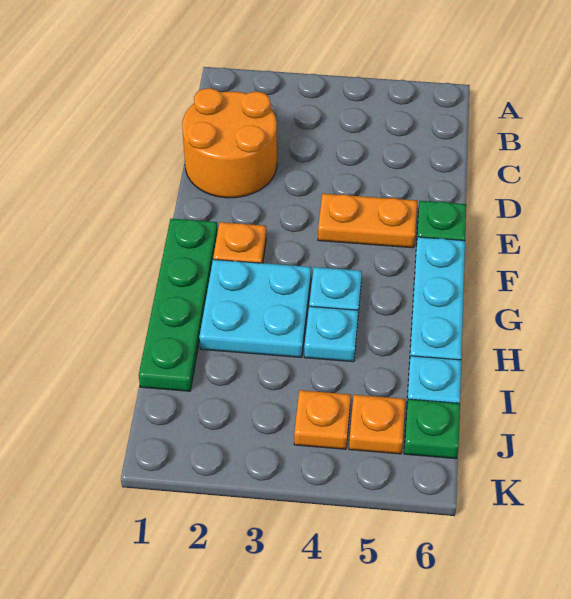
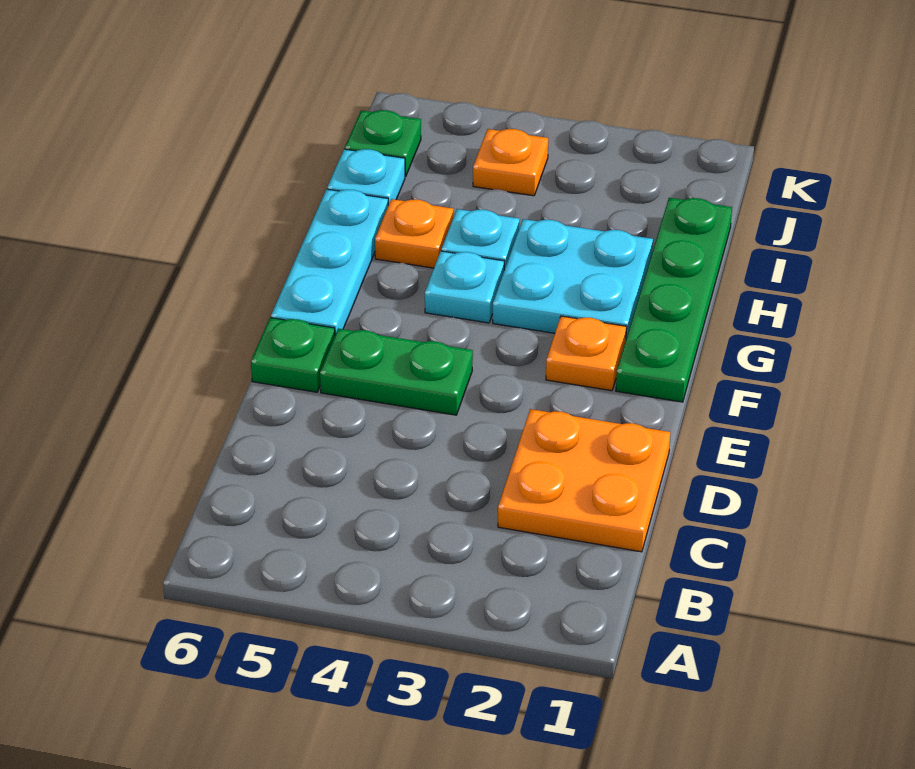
orange 2x2 round brick [182,88,277,198] -> orange 2x2 plate [498,409,670,552]
orange 1x2 plate [318,194,417,248] -> green 1x2 plate [320,329,473,415]
orange 1x1 plate [349,395,405,454] -> orange 1x1 plate moved to [375,199,454,268]

